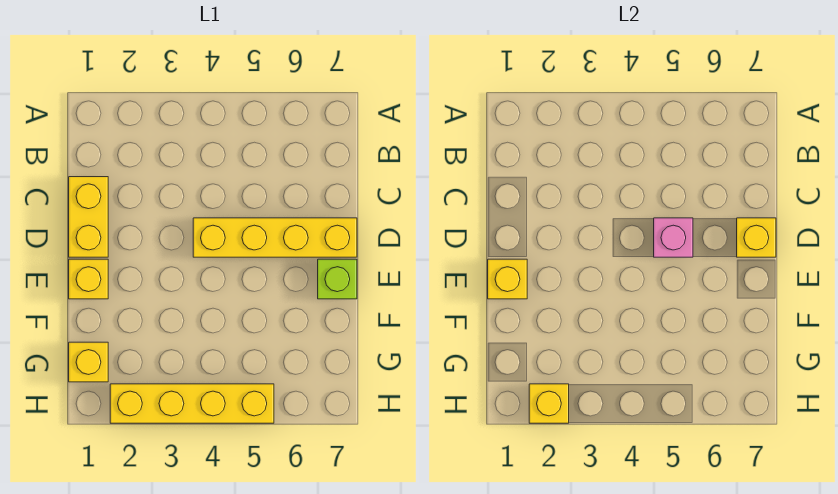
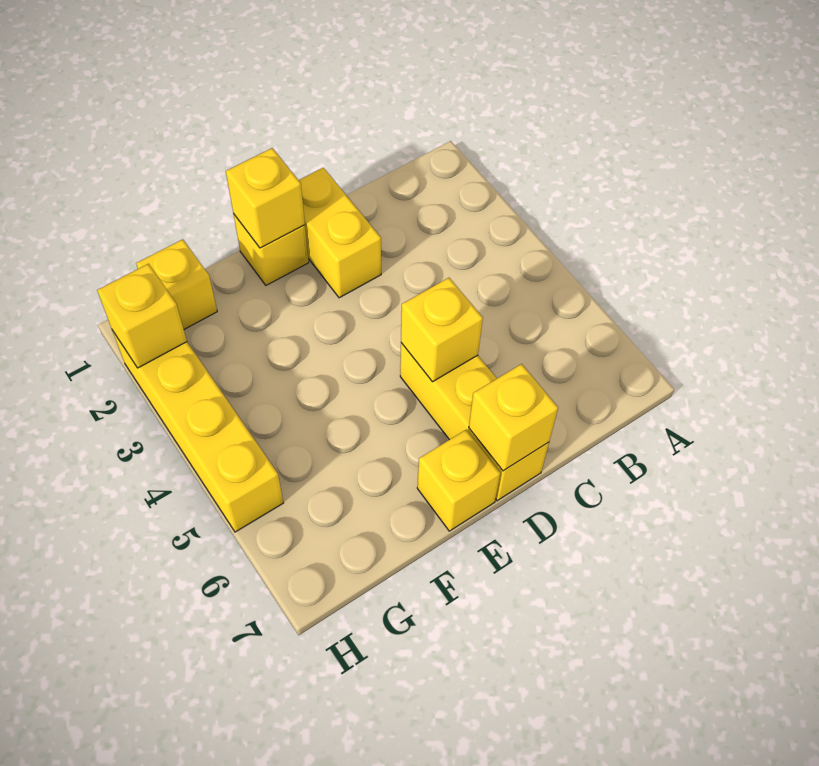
yellow 1x2 brick [69,177,108,257] -> yellow 1x2 brick turned to [299,168,381,298]
yellow 1x4 brick [193,218,357,257] -> yellow 1x3 brick [400,343,549,501]
pink 1x1 brick [654,218,693,257] -> yellow 1x1 brick [401,278,483,382]
lime 1x1 brick [318,259,357,299] -> yellow 1x1 brick [417,430,500,531]

